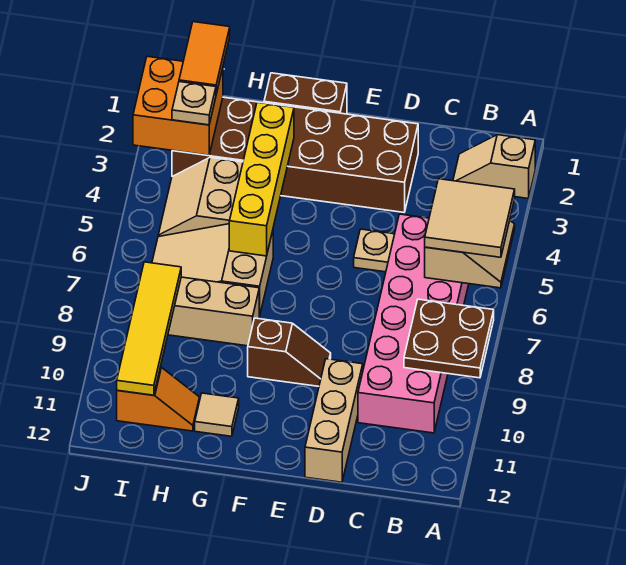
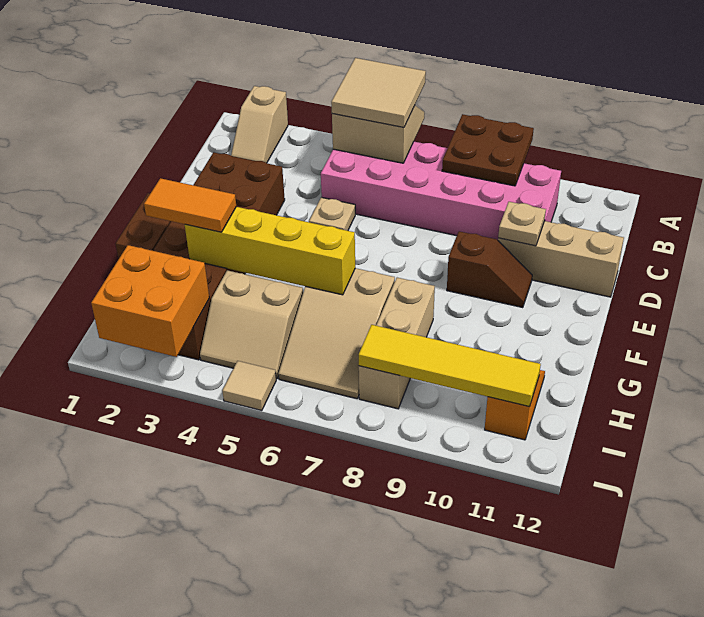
brown 1x2 slope [248,318,331,386] -> brown 1x2 slope turned to [447,231,532,308]
tan 1x1 tile [195,393,239,436] -> tan 1x1 tile moved to [222,361,276,411]
orange 1x2 tile [179,22,230,94] -> orange 1x2 tile moved to [144,178,236,232]
tan 1x1 plate [172,82,216,125] -> tan 1x1 plate moved to [498,202,546,246]

